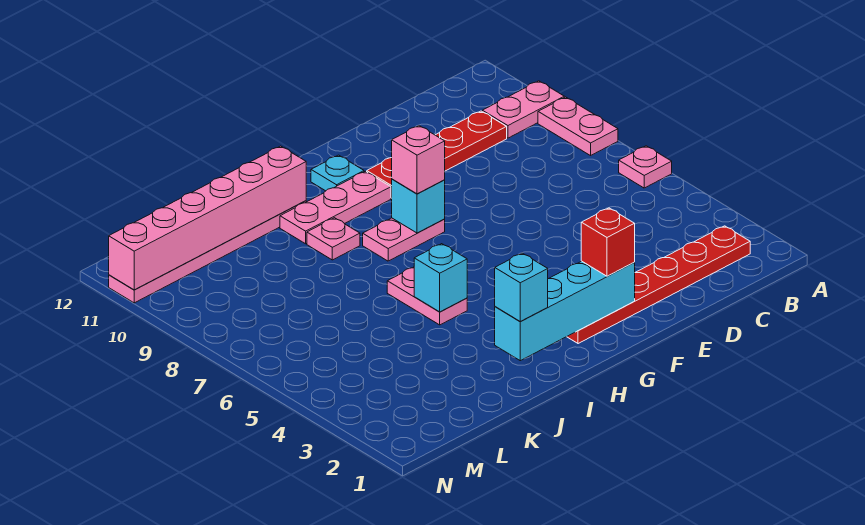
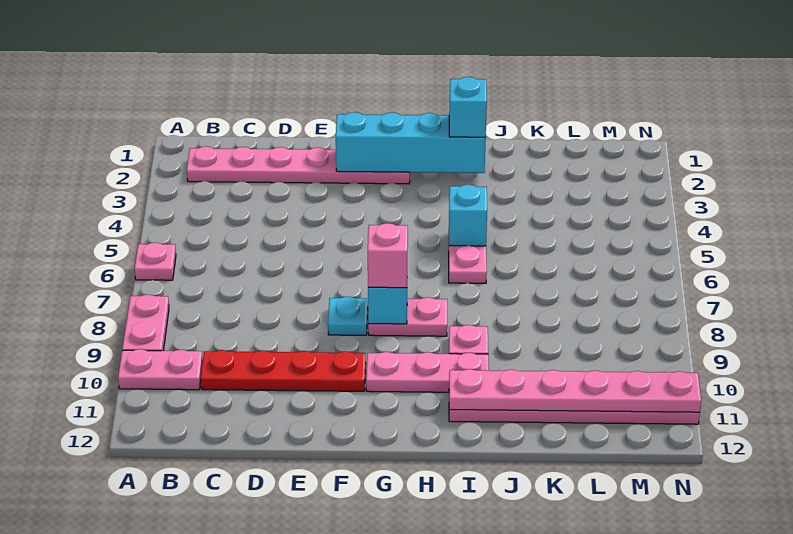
red 1x6 plate [567,226,750,344] -> pink 1x6 plate [187,146,410,184]
red 1x1 brick [581,208,635,276] -> none
cyan 1x1 plate [311,155,364,191] -> cyan 1x1 plate moved to [328,297,368,335]
pink 1x6 brick [109,146,306,290] -> pink 1x6 plate [449,369,701,412]

